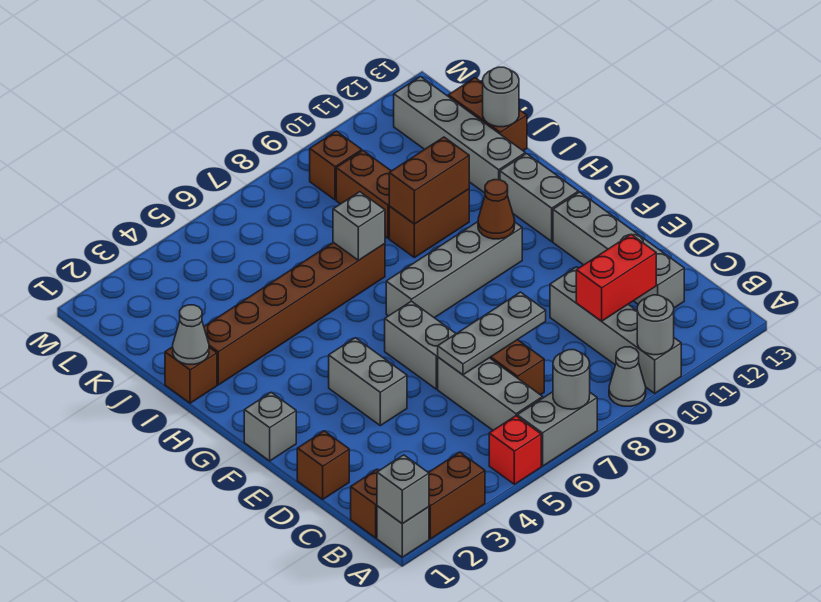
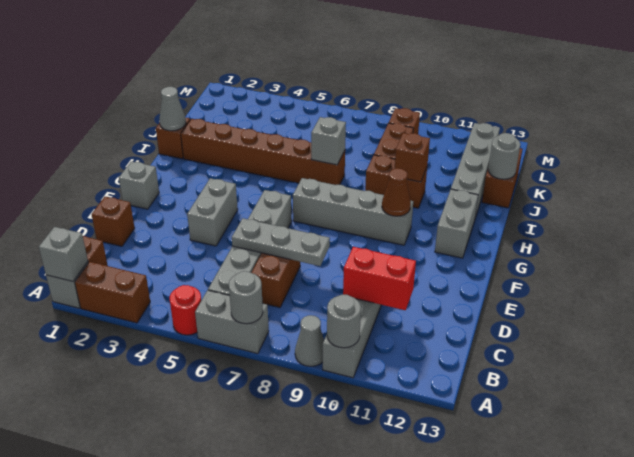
red 1x1 brick [489,416,541,484] -> red 1x1 round brick [169,285,201,335]
grey 1x4 brick [553,192,684,308] -> none
brown 1x2 brick [389,137,469,224] -> brown 1x1 brick [395,133,430,182]

